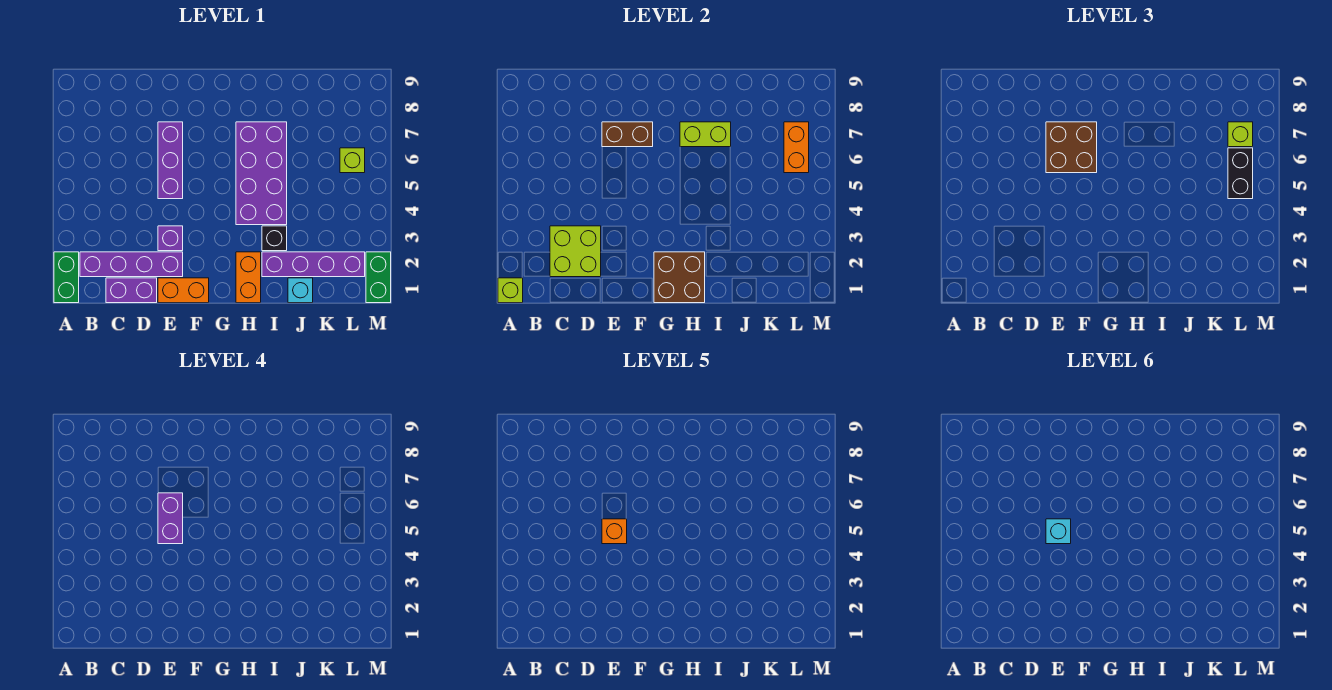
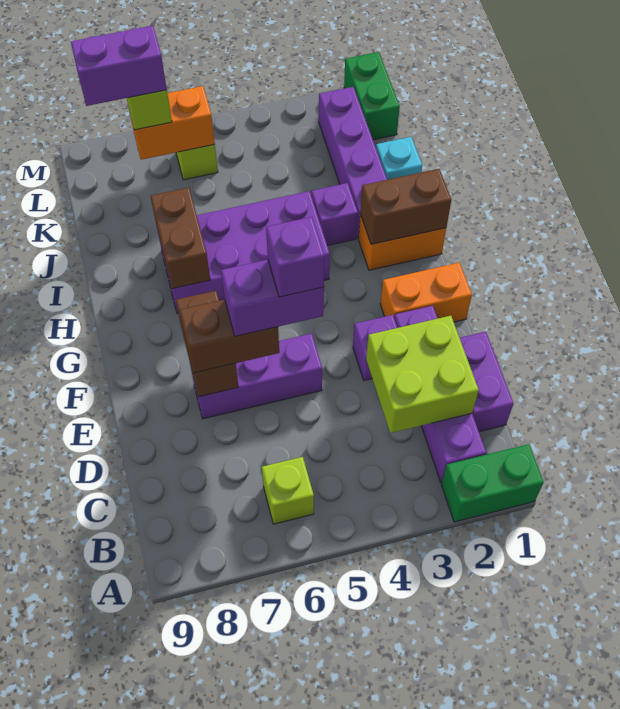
lime 1x1 brick [498,278,523,303] -> lime 1x1 brick moved to [262,457,314,524]
orange 1x2 brick [158,278,209,303] -> orange 1x2 brick turned to [380,263,472,322]
orange 1x1 brick [602,519,627,544] -> purple 1x1 brick [266,217,325,297]
cyan 1x1 brick [1046,519,1071,544] -> none
brown 2x2 brick [1046,122,1097,173] -> brown 1x2 brick [180,300,279,373]
brown 2x2 brick [654,252,705,303] -> brown 1x2 brick [360,169,451,244]
lime 1x2 brick [680,122,731,147] -> brown 1x2 brick [151,188,210,289]
black 1x1 brick [262,226,287,251] -> purple 1x1 brick [311,183,358,246]
black 1x2 brick [1228,148,1253,199] -> none
none -> purple 1x2 brick [71,26,167,106]
green 1x2 brick [366,252,391,303] -> green 1x2 brick turned to [344,52,400,140]

